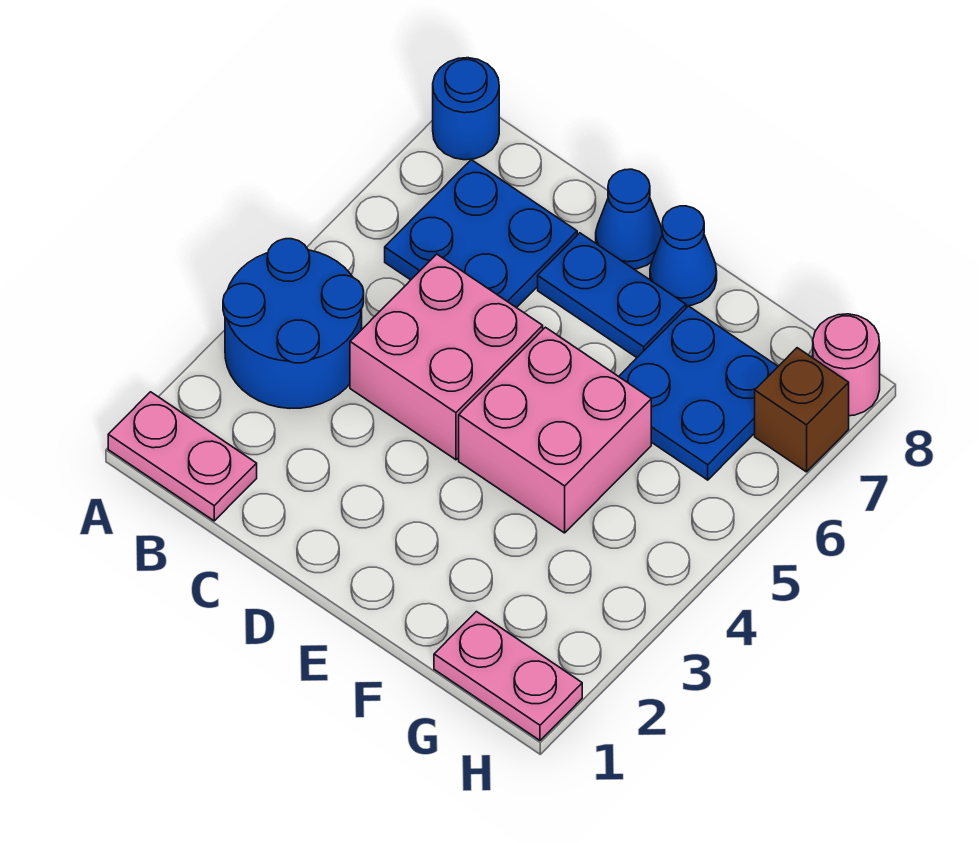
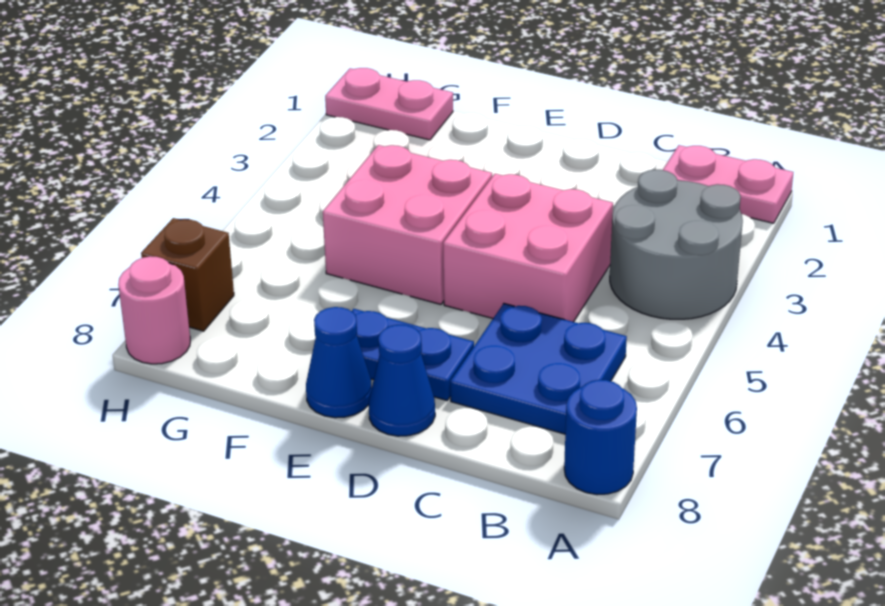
blue 2x2 round brick [223,239,364,408] -> grey 2x2 round brick [610,170,743,319]
blue 2x2 plate [619,306,778,480] -> none

